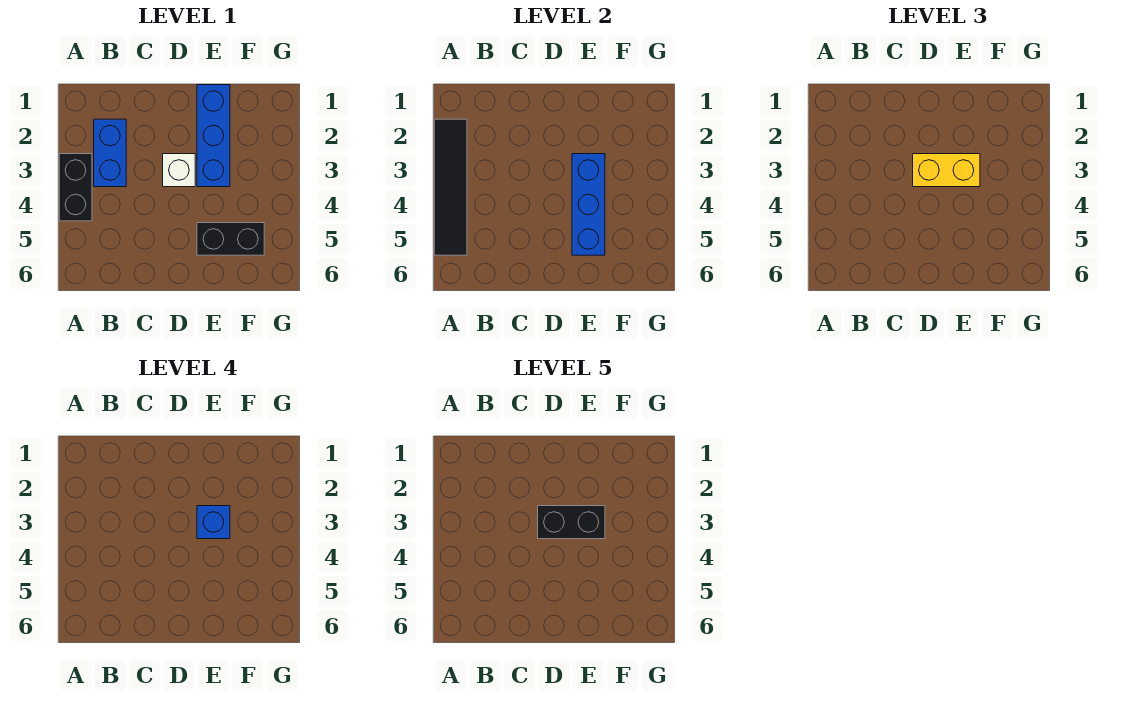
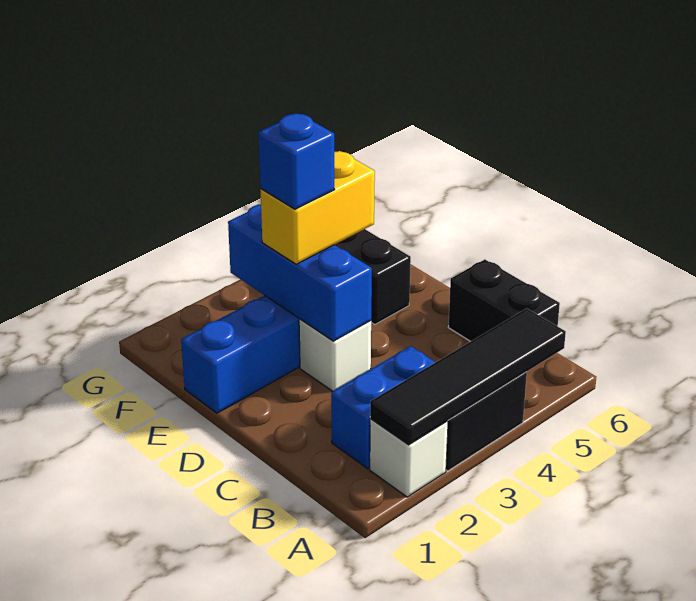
none -> white 1x1 brick [370,419,448,497]
yellow 1x2 brick [913,154,980,187] -> yellow 1x2 brick turned to [260,151,375,264]
black 1x2 brick [538,506,605,539] -> black 1x2 brick moved to [448,259,560,341]
blue 1x3 brick [572,154,605,255] -> blue 1x3 brick turned to [228,204,372,341]

